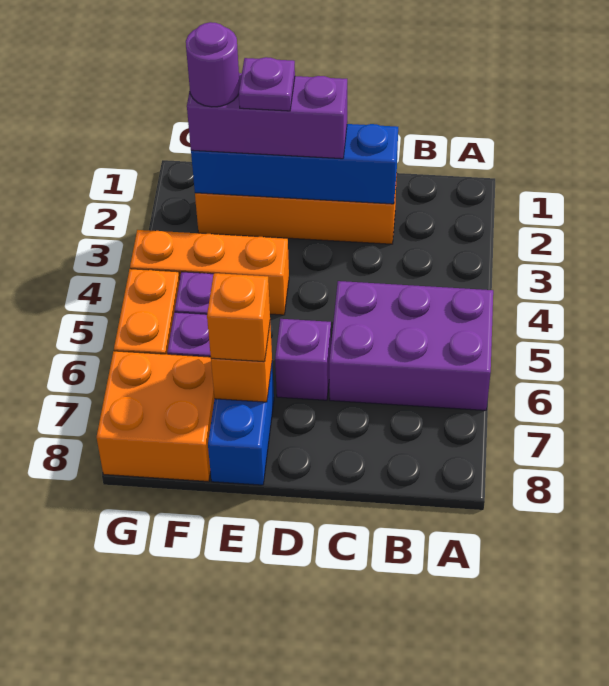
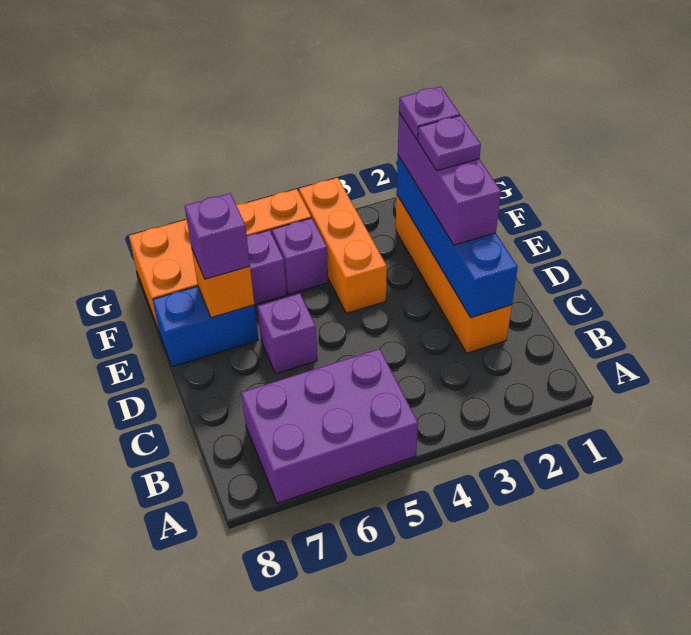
purple 2x3 brick [329,281,493,410] -> purple 2x3 brick turned to [241,349,418,503]
orange 1x1 brick [207,273,270,362] -> purple 1x1 brick [185,193,250,279]
purple 1x1 round brick [186,22,240,107] -> purple 1x1 plate [399,86,460,140]

